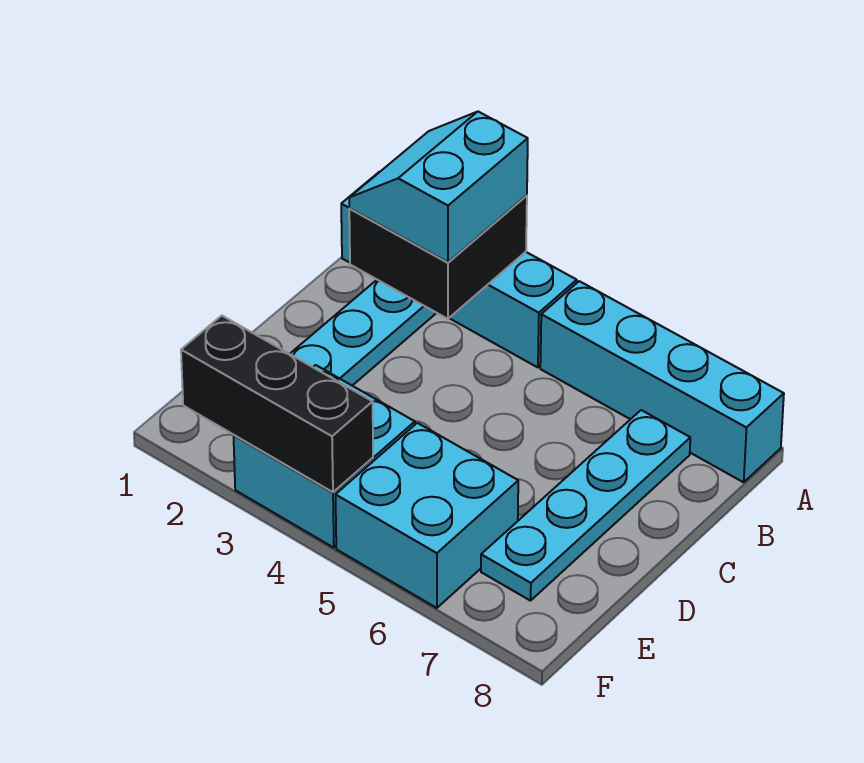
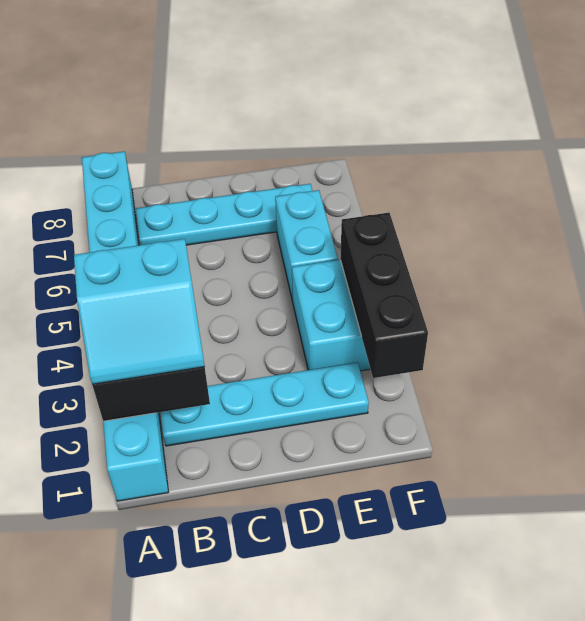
cyan 2x2 brick [336,423,518,608] -> cyan 1x2 brick [275,190,338,301]

